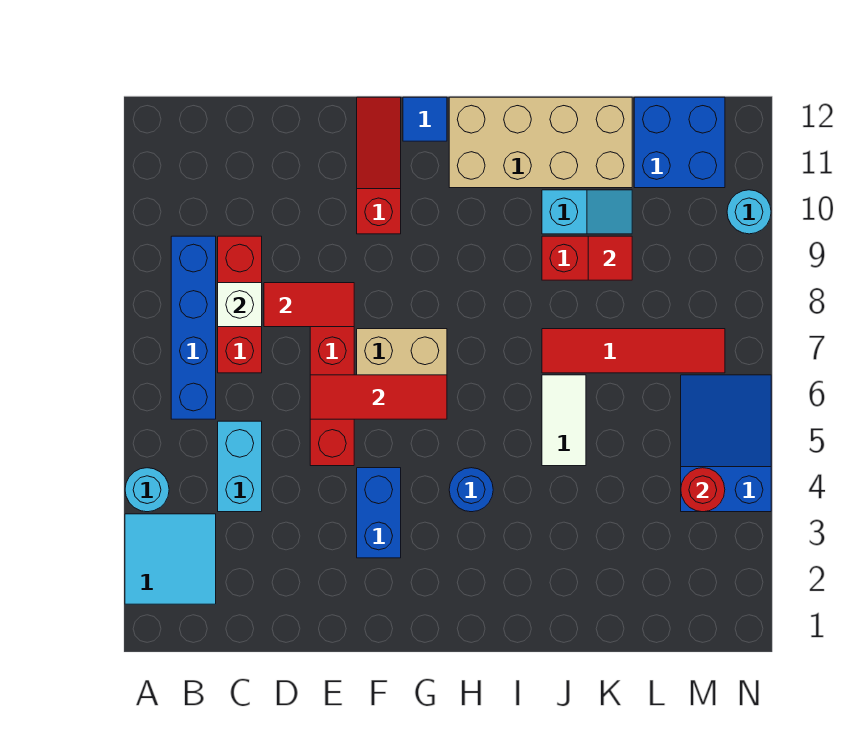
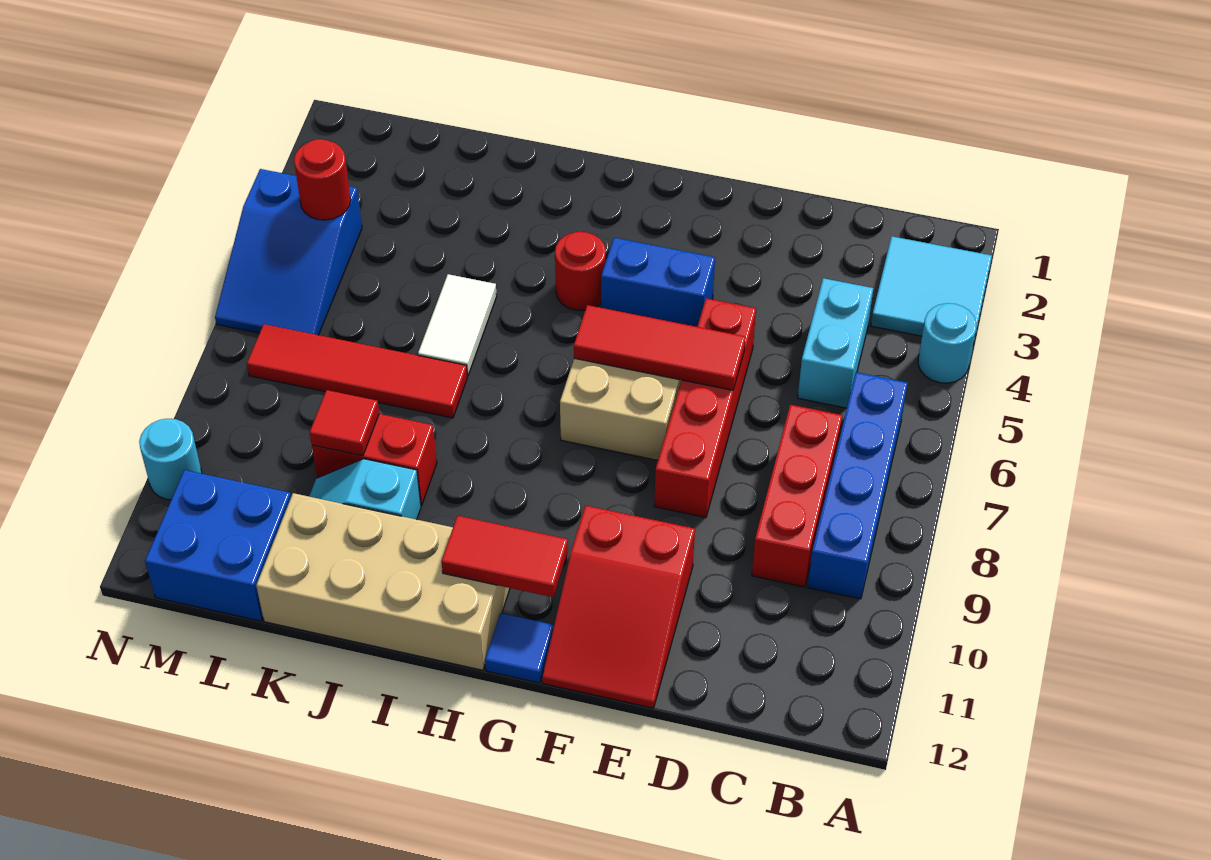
white 1x1 brick [218,283,262,327] -> none
red 1x2 tile [264,283,354,327] -> red 1x2 tile moved to [441,516,568,597]
blue 1x2 brick [357,468,401,558] -> blue 1x2 brick turned to [601,238,715,327]
red 1x3 slope [357,97,401,234] -> red 2x3 slope [542,506,695,708]
blue 1x1 round brick [449,468,493,512] -> red 1x1 round brick [555,232,606,311]

